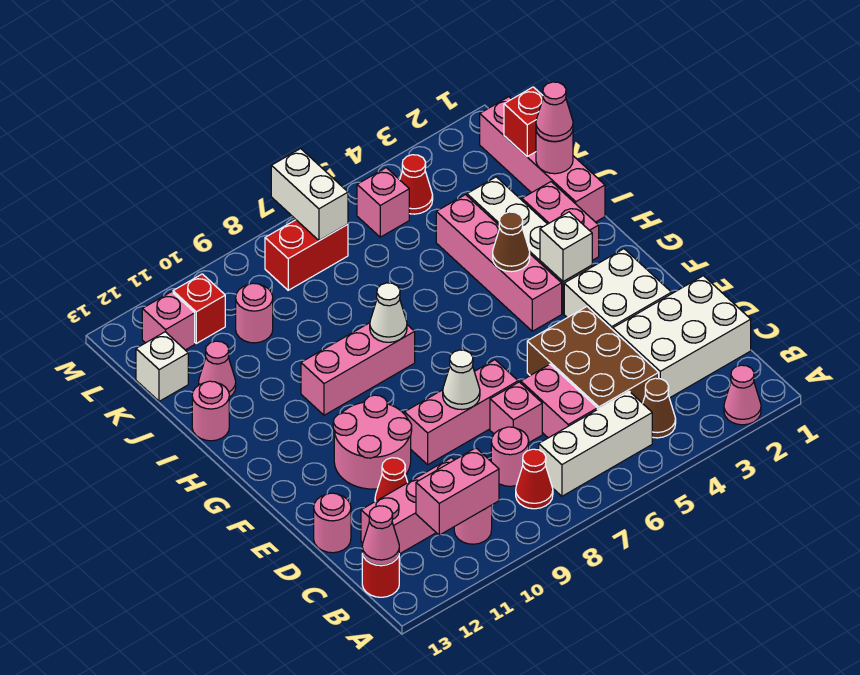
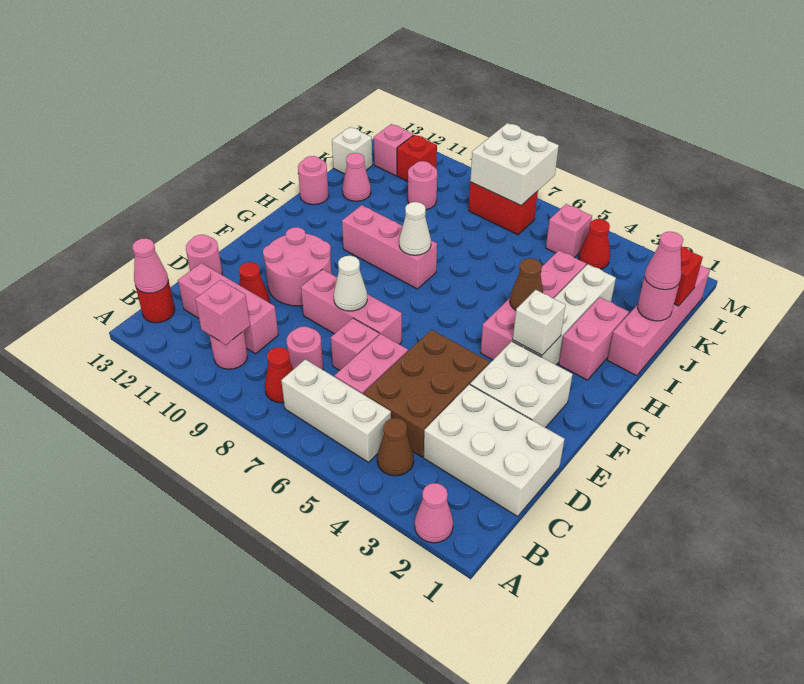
pink 1x2 brick [416,448,499,535] -> pink 1x1 brick [195,280,250,345]
white 1x2 brick [271,149,348,241] -> white 2x2 brick [470,123,559,205]

